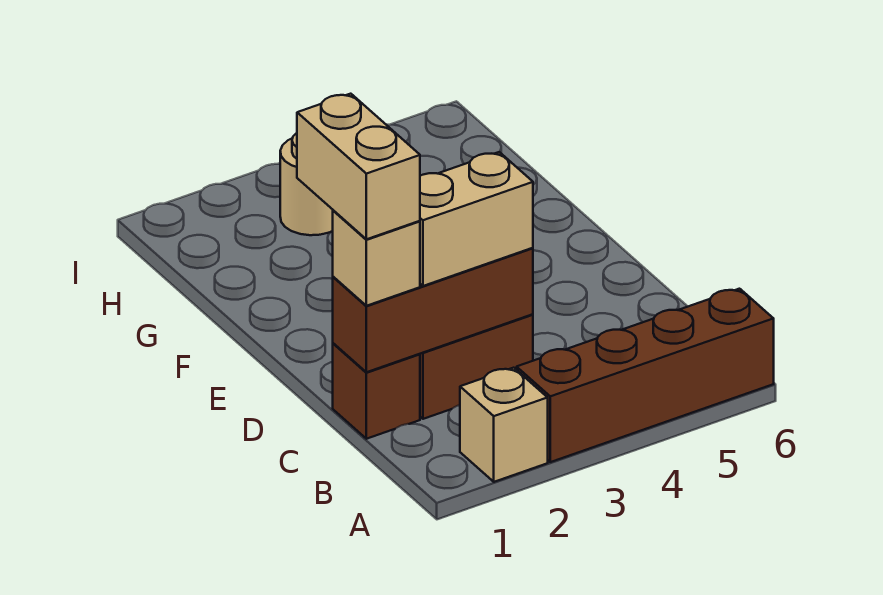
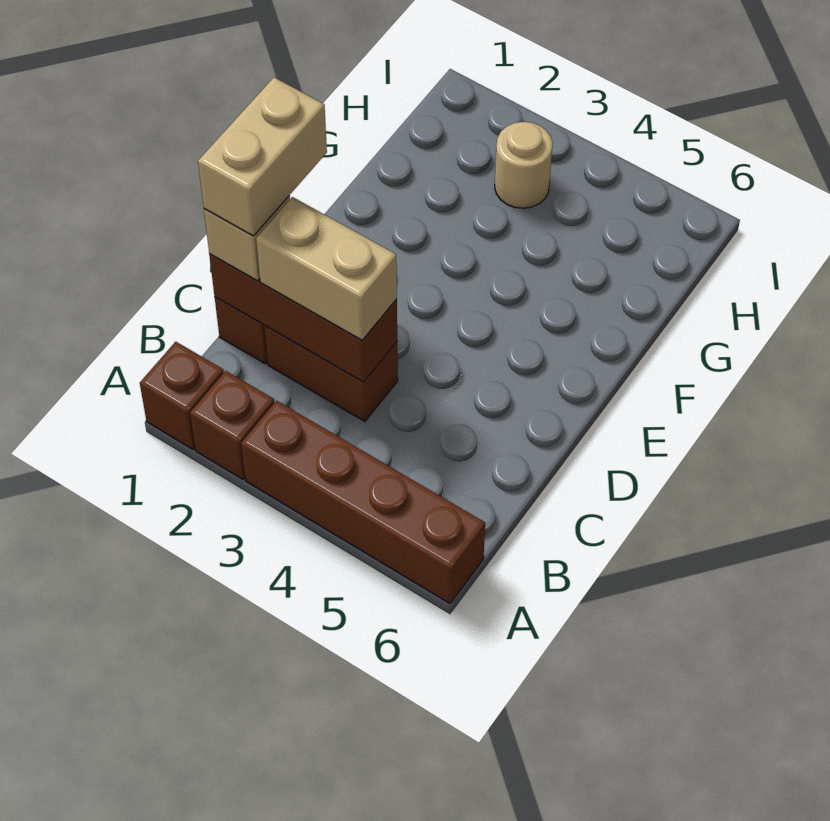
none -> brown 1x1 brick [140,342,224,449]
tan 1x1 brick [460,368,548,482] -> brown 1x1 brick [190,371,274,479]

